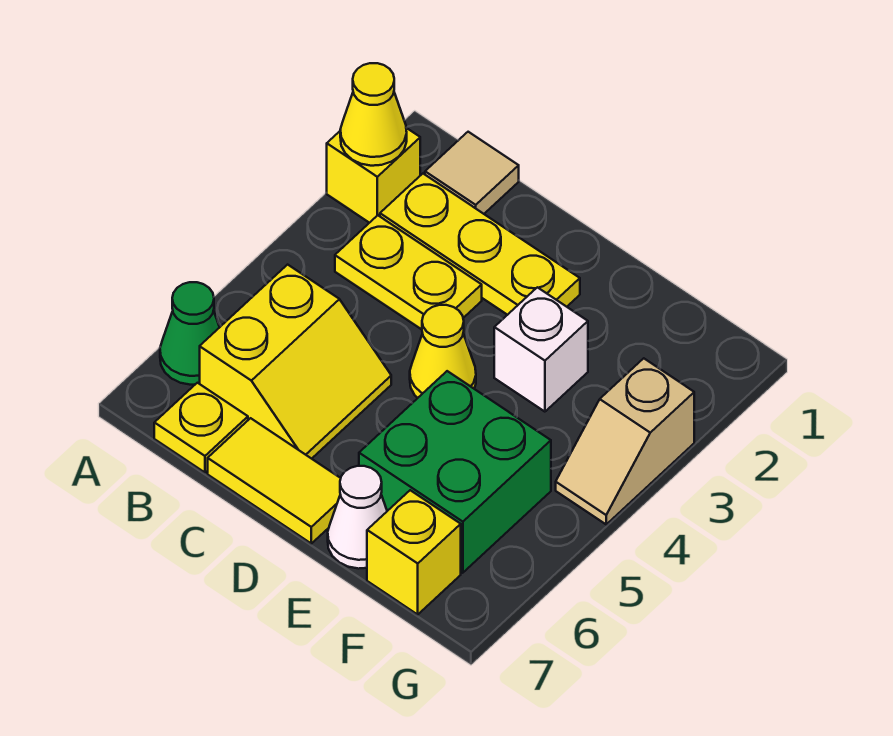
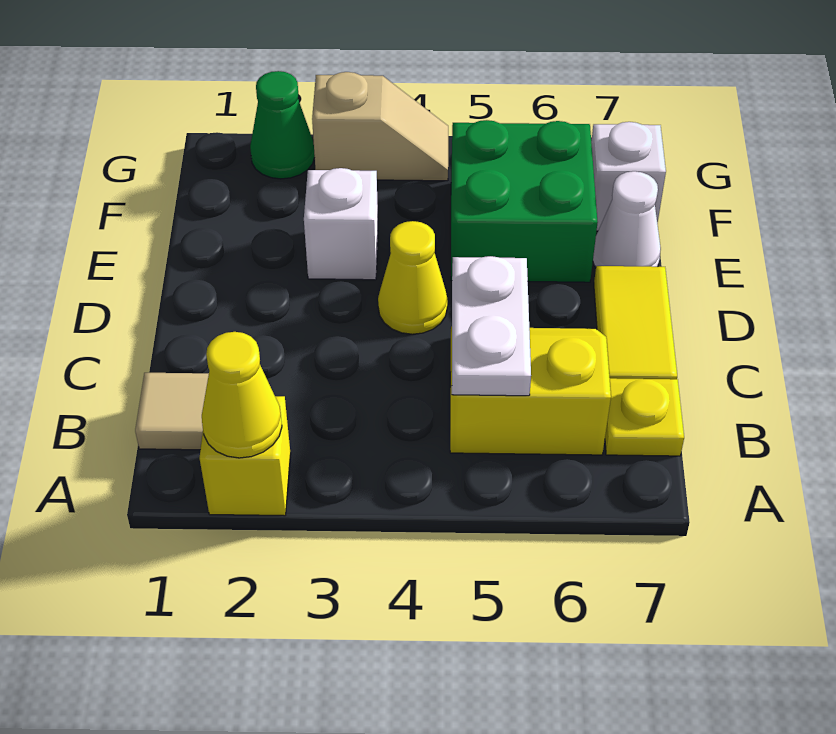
green 1x1 cone [160,282,220,385] -> green 1x1 cone moved to [250,71,315,179]
yellow 1x3 plate [380,174,580,315] -> none
yellow 1x2 plate [335,215,482,329] -> none
none -> white 1x2 plate [452,256,531,396]
yellow 1x1 brick [367,490,461,614] -> white 1x1 brick [591,122,666,231]

